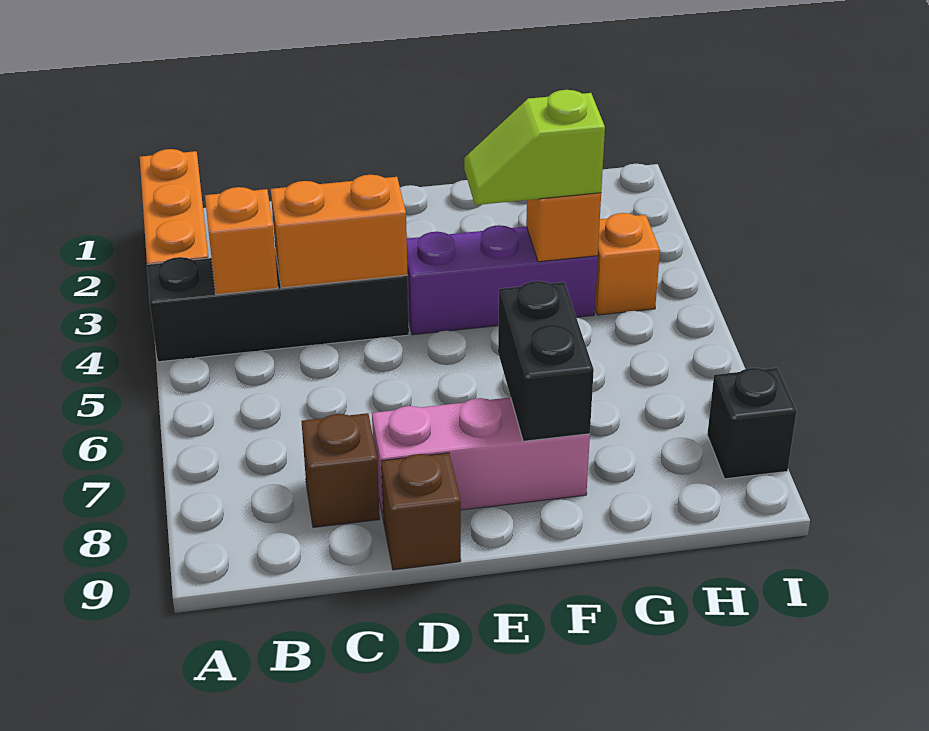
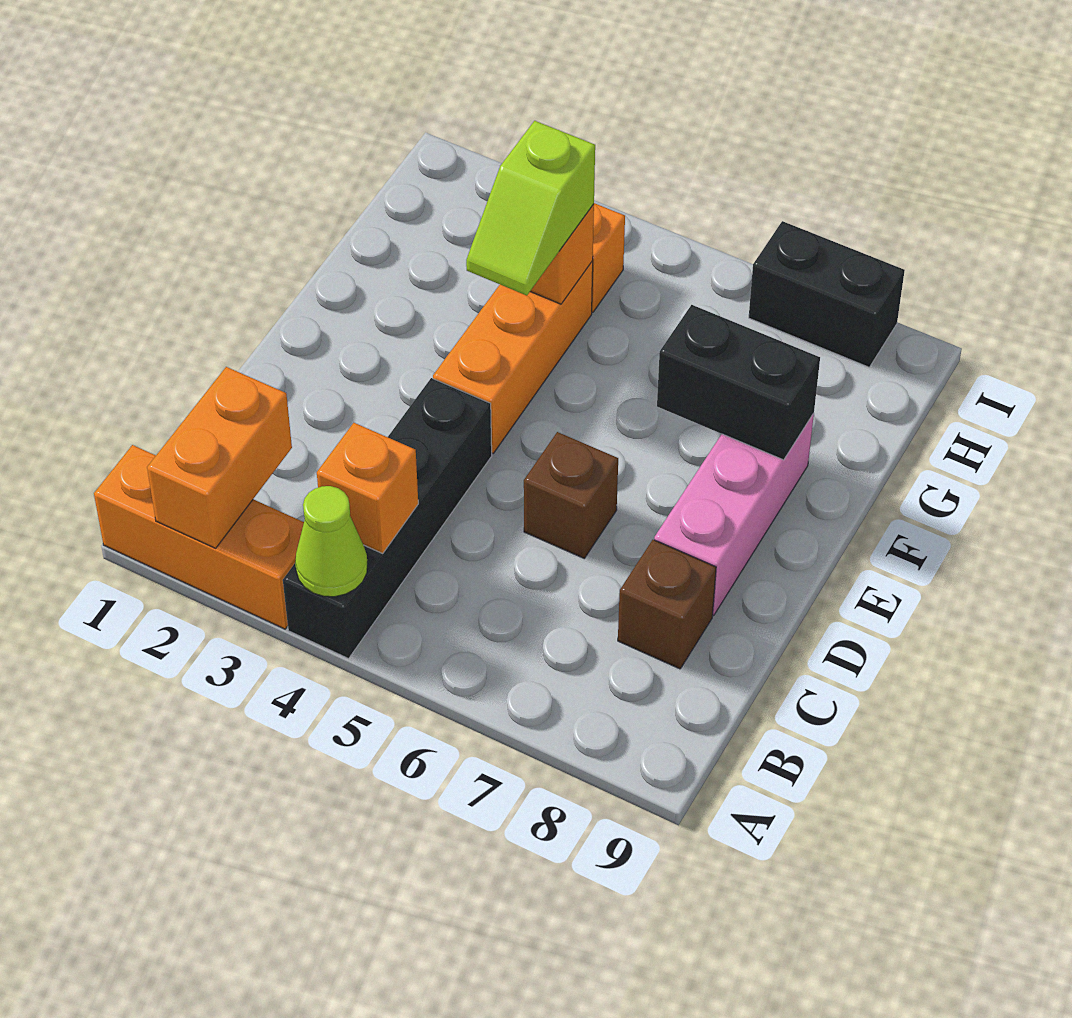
none -> lime 1x1 cone [295,486,367,597]
orange 1x2 brick [271,175,408,288] -> orange 1x2 brick moved to [147,367,292,548]
brown 1x1 brick [381,453,461,570] -> brown 1x1 brick moved to [524,432,618,558]
purple 1x3 brick [407,225,598,335] -> orange 1x3 brick [433,261,593,453]
black 1x1 brick [707,368,797,479] -> black 1x2 brick [749,221,905,367]

